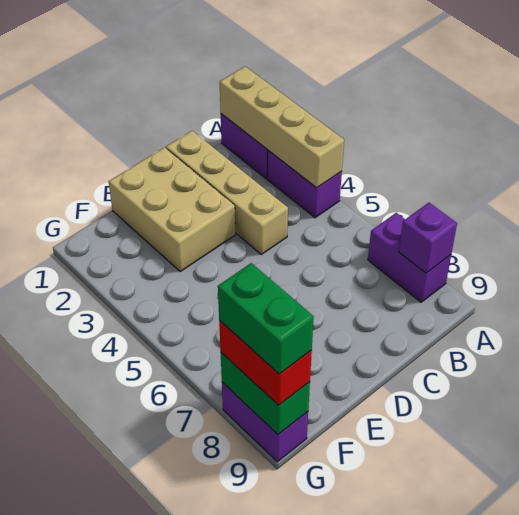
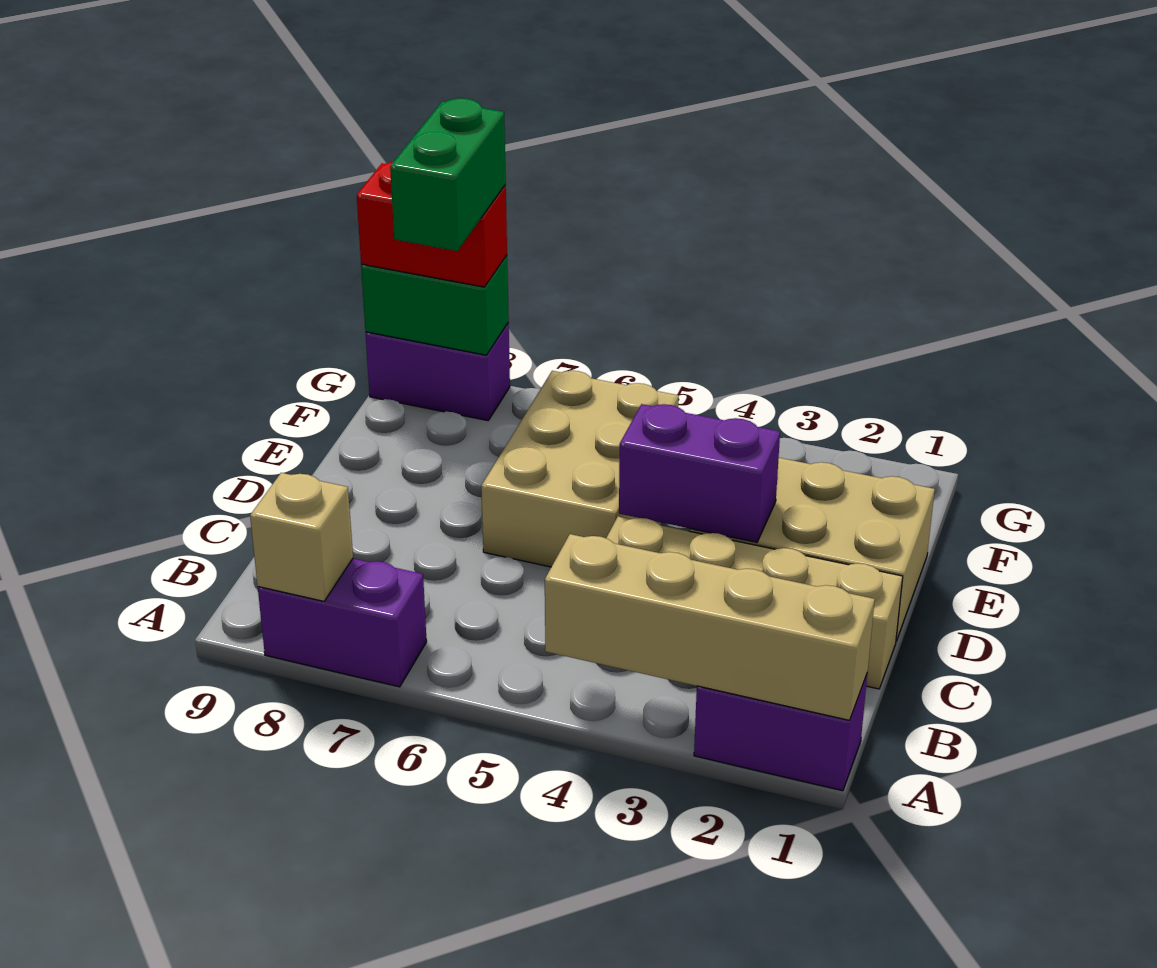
purple 1x2 brick [268,151,342,218] -> purple 1x2 brick moved to [619,404,780,542]
purple 1x1 brick [399,203,457,273] -> tan 1x1 brick [250,473,353,601]
none -> tan 2x3 brick [481,371,679,567]
green 1x2 brick [218,263,314,374] -> green 1x2 brick turned to [390,98,506,251]

